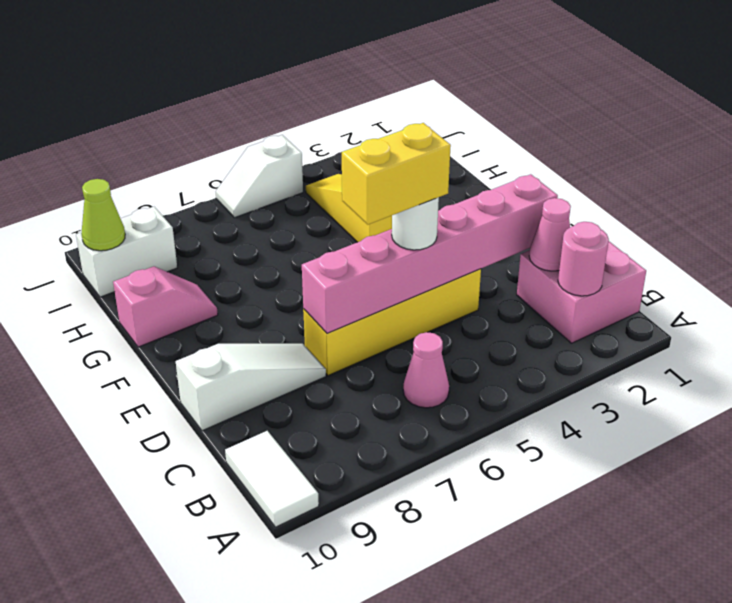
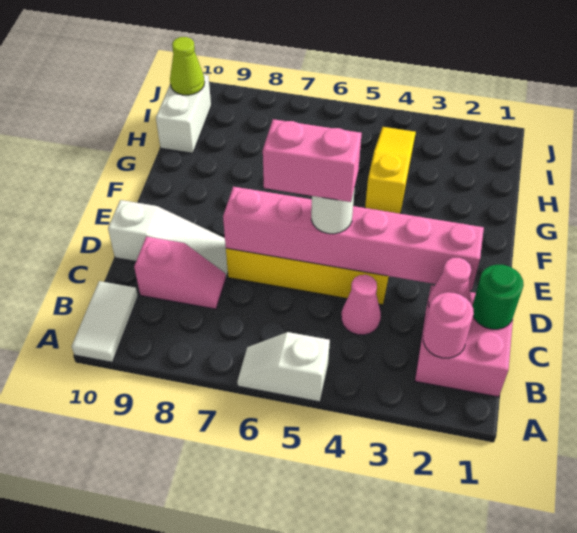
pink 1x1 cone [403,332,449,408] -> pink 1x1 cone moved to [341,275,381,335]
none -> green 1x1 round brick [472,265,524,329]
yellow 1x2 brick [342,123,451,225] -> pink 1x2 brick [263,119,362,202]
pink 1x2 slope [113,266,218,347] -> pink 1x2 slope moved to [134,236,226,309]
white 1x2 brick [76,207,177,297] -> white 1x2 brick turned to [156,74,211,153]
white 1x2 slope [216,135,303,218] -> white 1x2 slope moved to [237,332,330,402]

